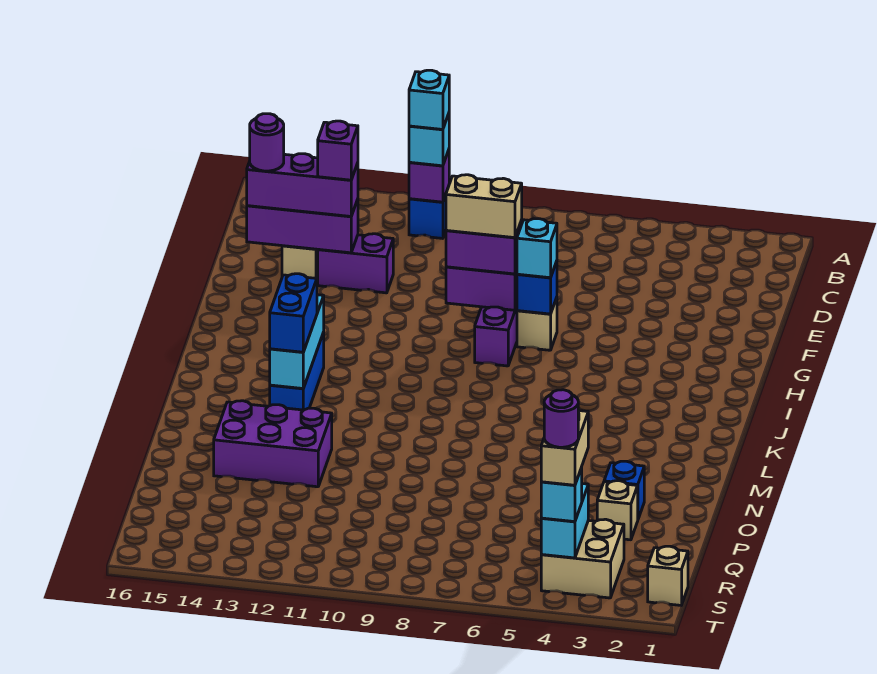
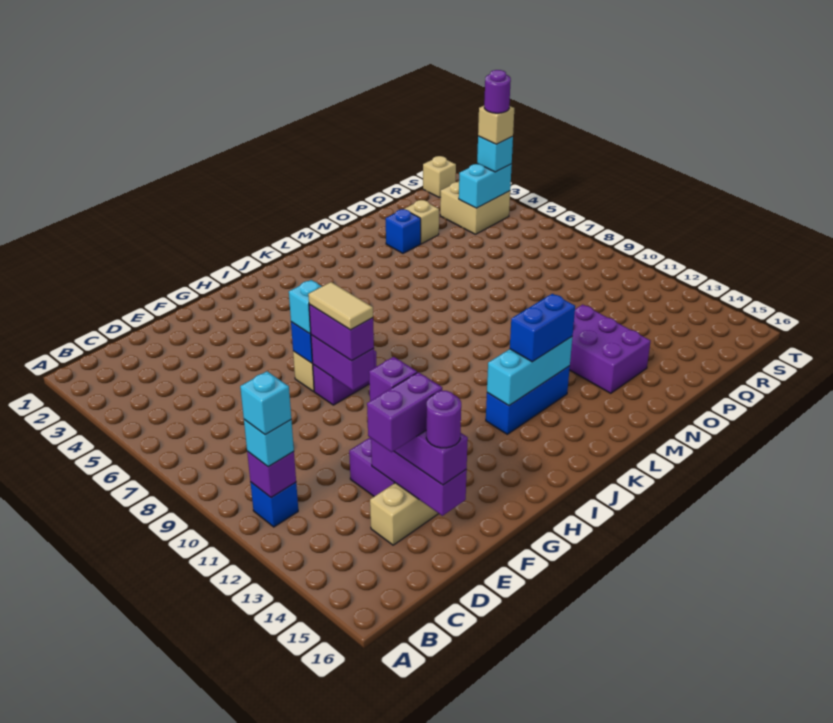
none -> purple 1x2 brick [367,372,442,452]
tan 1x2 brick [446,175,522,238] -> tan 1x2 tile [308,282,373,330]
tan 1x2 brick [541,411,588,485] -> tan 1x1 brick [478,106,514,144]

